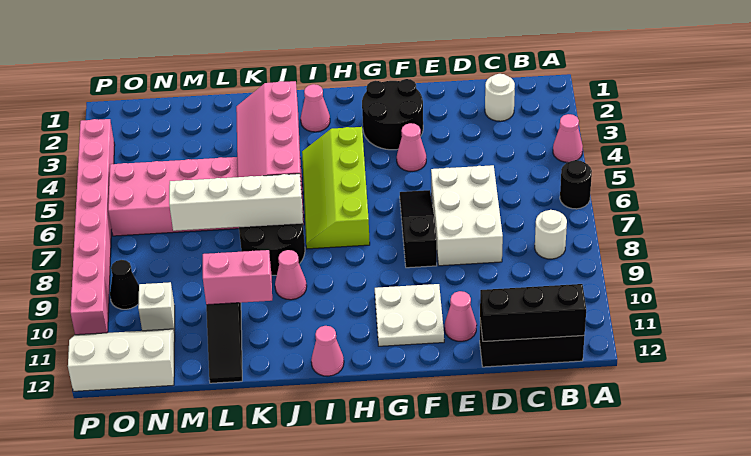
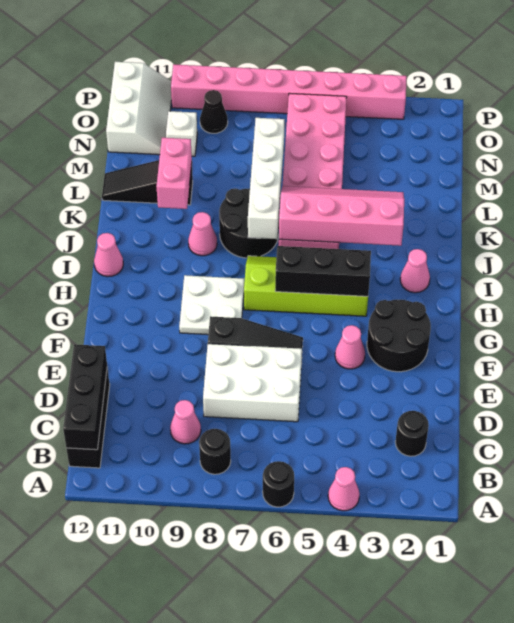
white 1x1 round brick [535,210,567,259] -> black 1x1 round brick [199,429,231,474]
white 1x1 round brick [485,74,515,121] -> black 1x1 round brick [395,411,429,456]
pink 1x1 cone [445,291,477,341] -> pink 1x1 cone moved to [170,400,201,444]
white 2x2 plate [375,284,444,346] -> white 2x2 plate moved to [179,275,244,335]
none -> black 1x3 brick [275,246,371,296]

